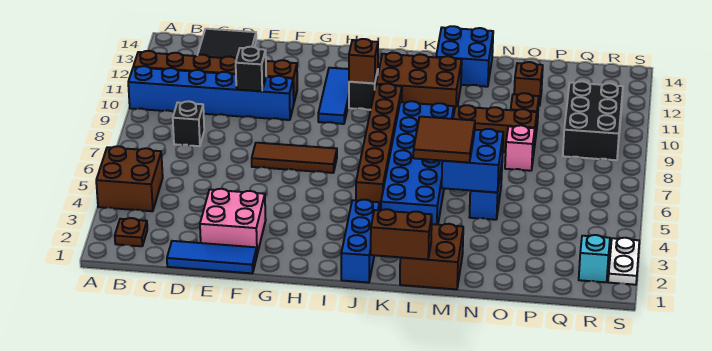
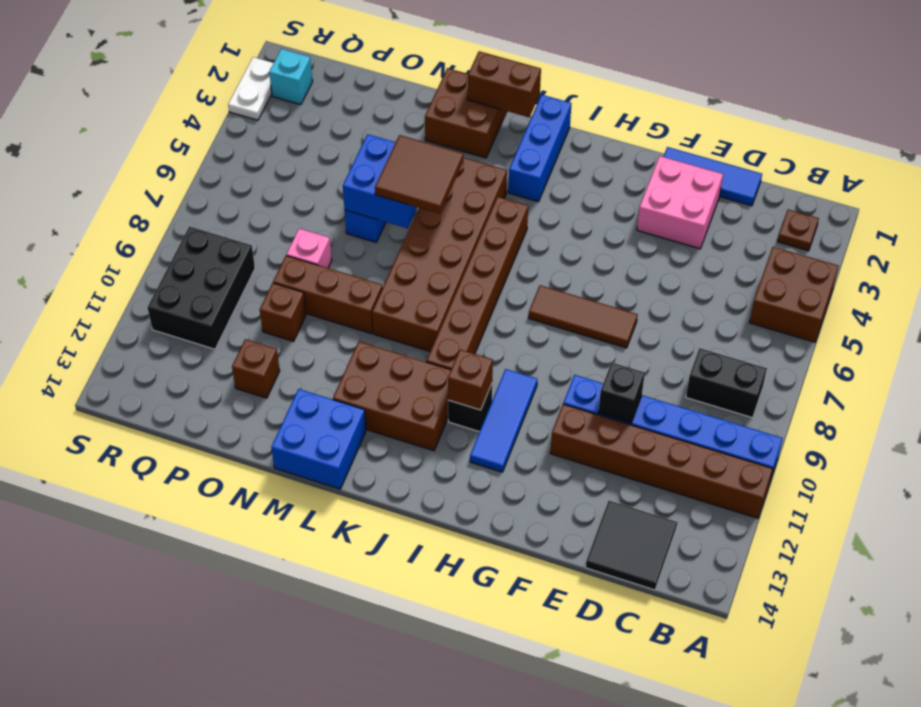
black 1x1 brick [173,101,204,146] -> black 1x2 brick [686,348,767,418]
blue 2x6 brick [381,101,454,225] -> brown 2x6 brick [372,157,507,351]

